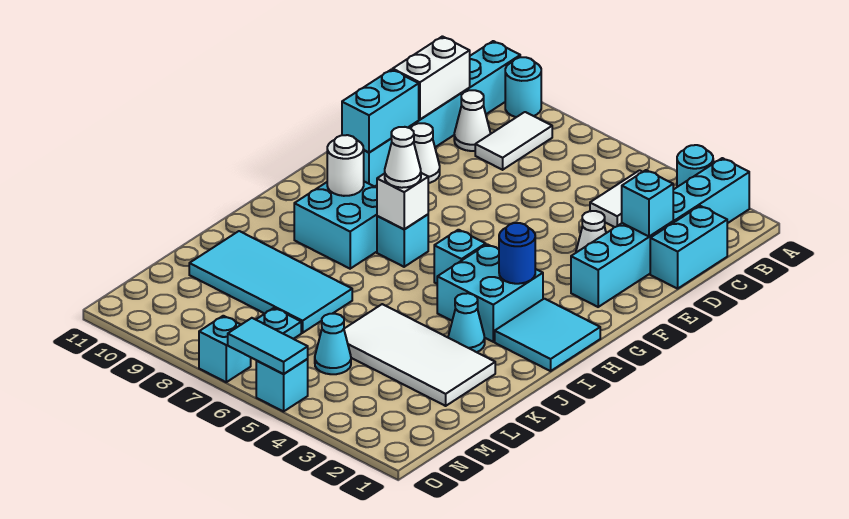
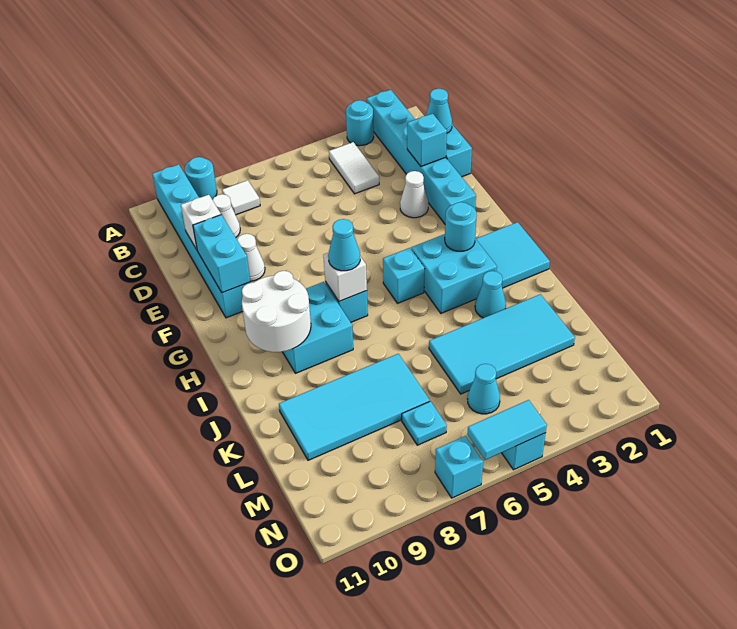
white 1x2 tile [475,112,552,170] -> white 1x1 tile [222,180,260,215]
none -> cyan 1x1 cone [426,89,452,133]
white 1x2 brick [393,36,470,119] -> white 1x1 brick [181,195,221,250]
blue 1x1 round brick [499,223,535,284] -> cyan 1x1 round brick [445,202,477,251]
white 1x1 cone [385,127,421,188] -> cyan 1x1 cone [328,219,360,271]
white 1x1 round brick [327,135,364,196] -> white 2x2 round brick [242,271,311,352]
white 2x4 tile [344,304,495,406] -> cyan 2x4 tile [429,294,575,394]

